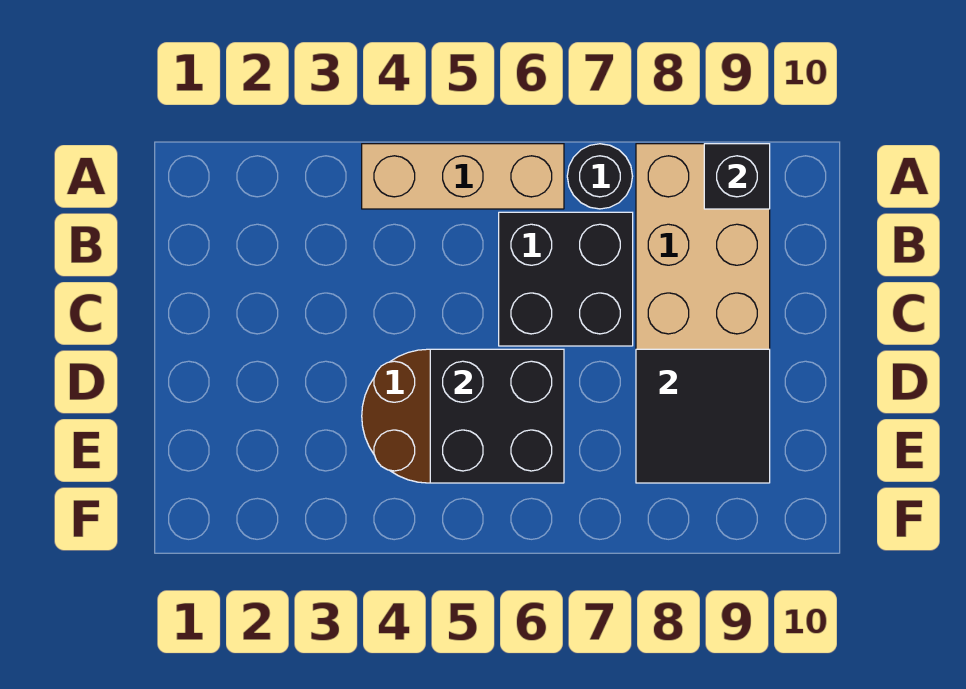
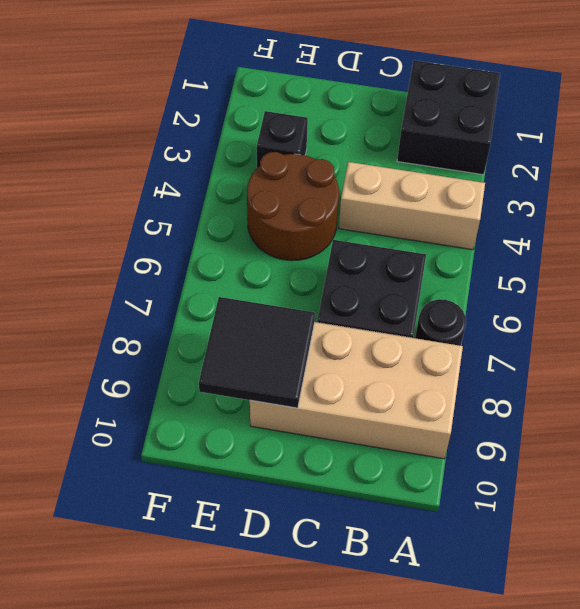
tan 1x3 brick [362,144,564,209] -> tan 1x3 brick turned to [339,162,485,250]
black 1x1 brick [704,144,770,209] -> black 1x1 brick moved to [257,111,308,168]
black 2x2 brick [430,349,564,483] -> black 2x2 brick moved to [397,60,500,175]

